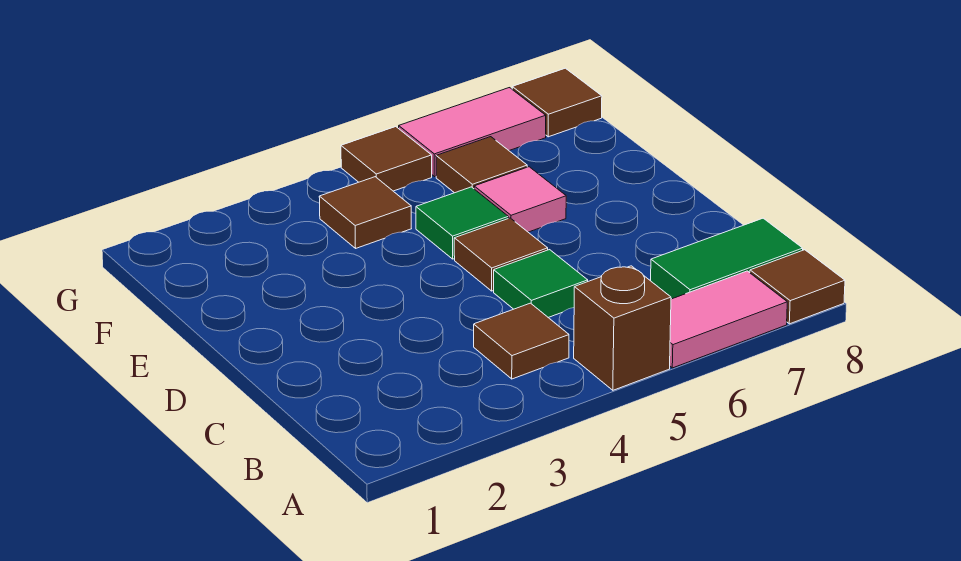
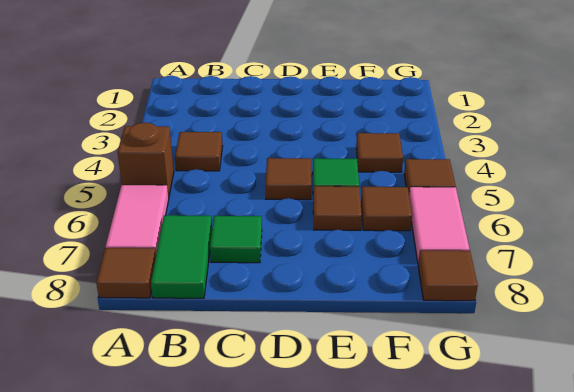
green 1x1 tile [494,250,588,318] -> green 1x1 tile moved to [210,216,262,263]
pink 1x1 tile [474,167,566,232] -> brown 1x1 tile [313,186,362,230]

